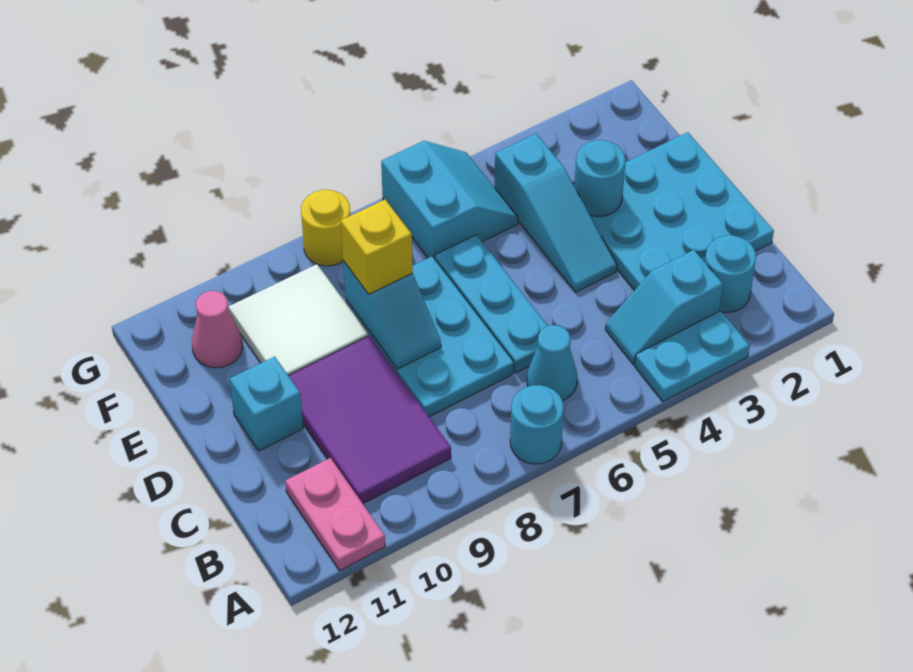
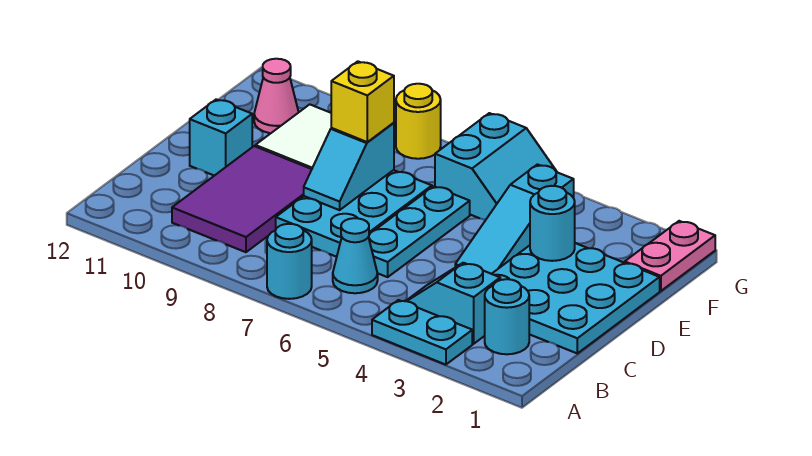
pink 1x2 plate [285,458,385,570] -> pink 1x2 plate moved to [625,221,715,291]

